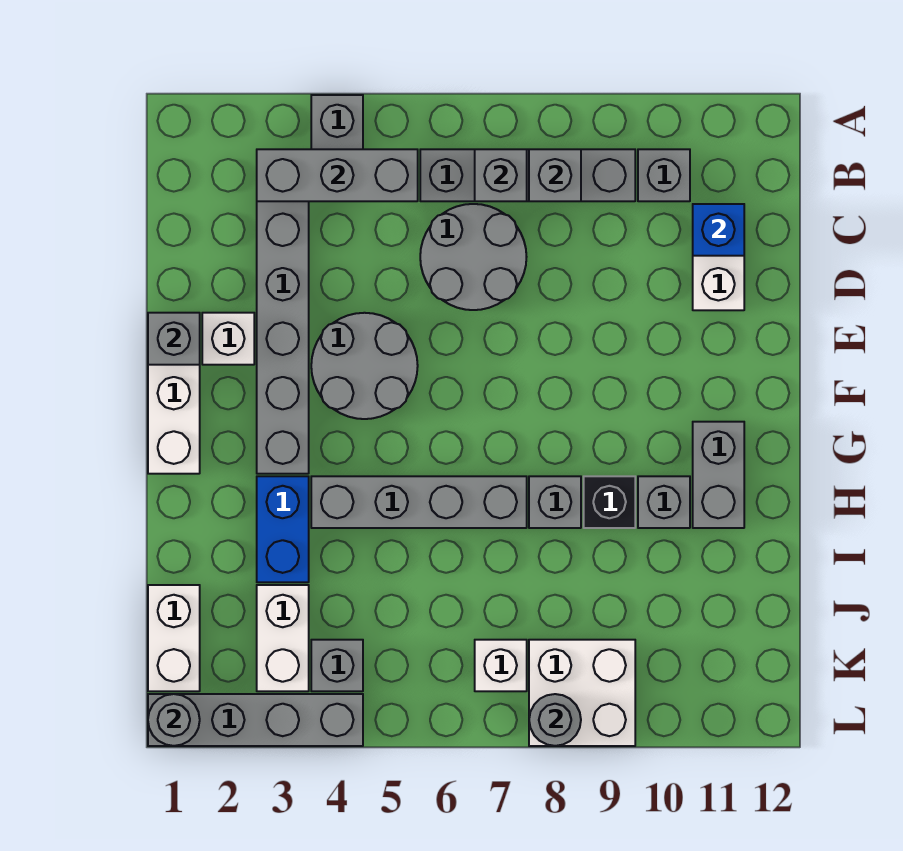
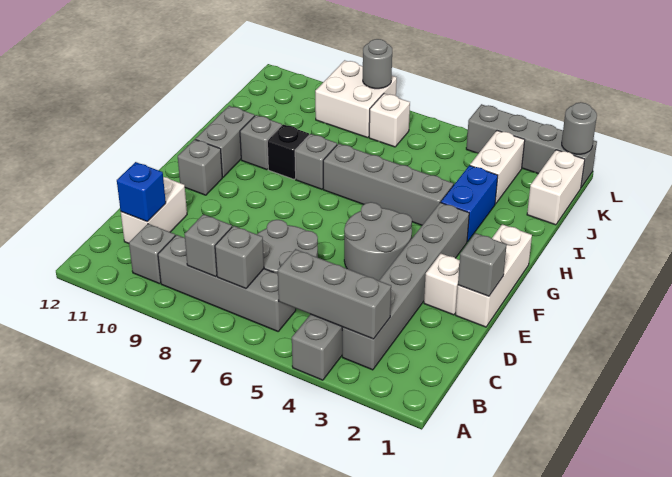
grey 1x1 brick [311,640,363,691] -> grey 1x1 brick moved to [178,139,222,195]

